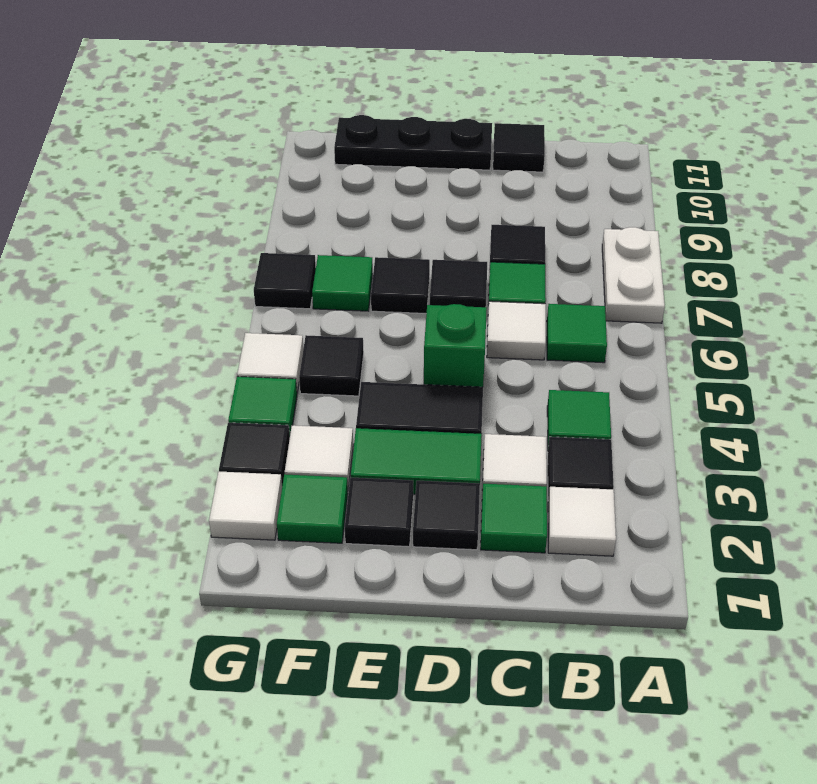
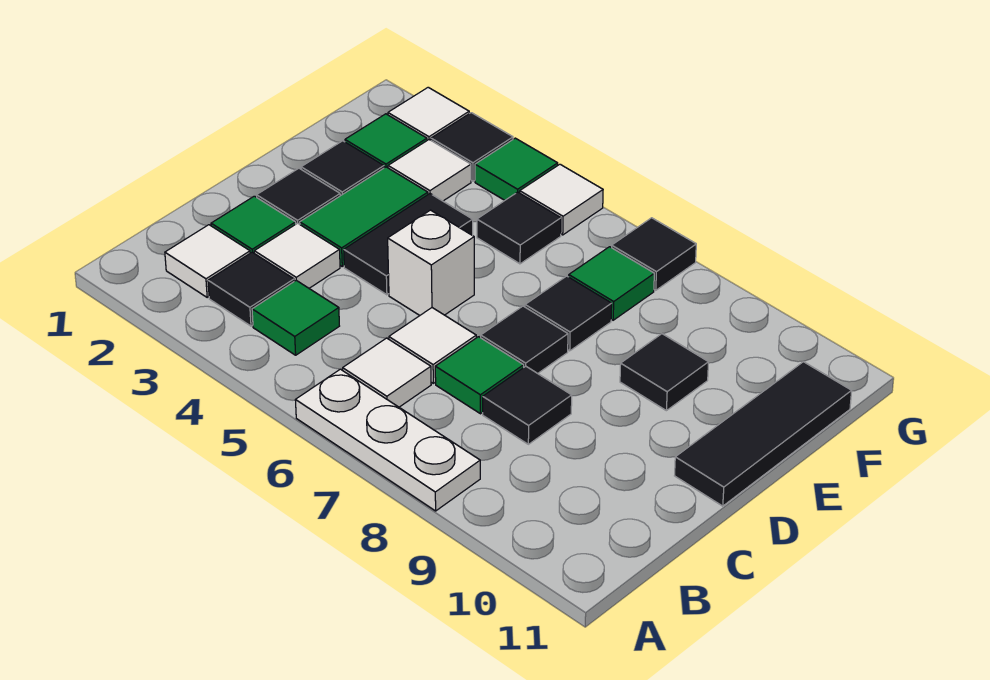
white 1x2 plate [602,227,665,323] -> white 1x3 plate [295,369,480,511]
green 1x1 tile [547,304,607,363] -> white 1x1 tile [343,338,431,407]
black 1x1 tile [493,123,545,172] -> black 1x1 tile moved to [620,334,709,411]
green 1x1 brick [424,304,487,387] -> white 1x1 brick [388,210,474,315]
black 1x3 plate [334,115,492,170] -> black 1x3 tile [675,362,852,506]

